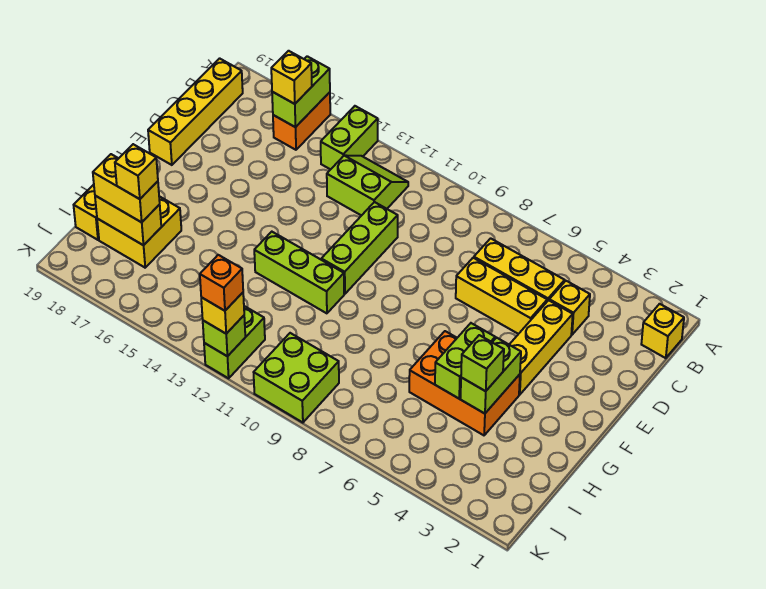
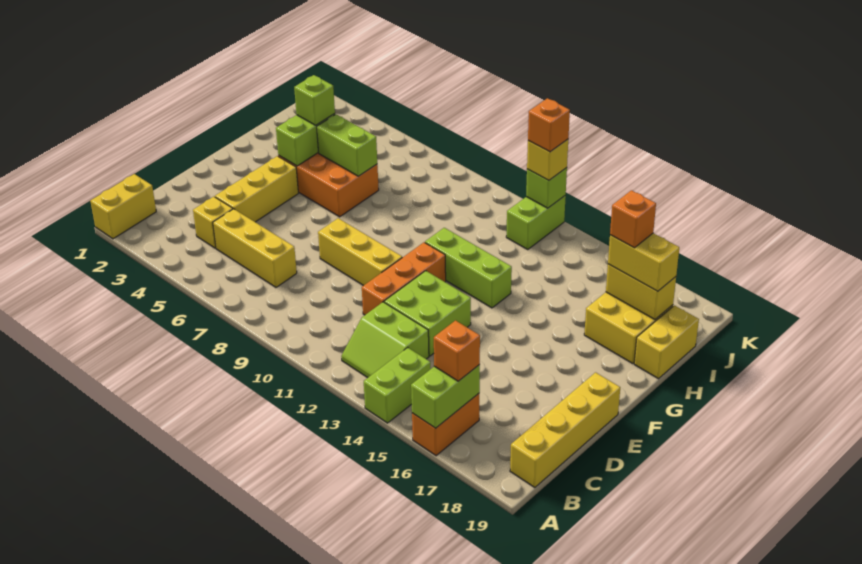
yellow 1x1 brick [641,304,684,358] -> yellow 1x2 brick [90,174,156,239]
yellow 1x1 brick [271,51,312,104] -> orange 1x1 brick [434,320,480,381]
yellow 1x3 brick [456,258,547,334] -> yellow 1x3 brick moved to [318,218,402,286]
lime 1x3 brick [321,202,398,294] -> orange 1x3 brick [362,242,446,315]
lime 1x2 brick [435,323,495,398] -> lime 1x2 brick turned to [317,114,377,176]
yellow 1x1 brick [115,144,158,199] -> orange 1x1 brick [610,190,656,248]
lime 2x2 brick [254,333,339,423] -> lime 2x2 brick moved to [384,271,471,356]

